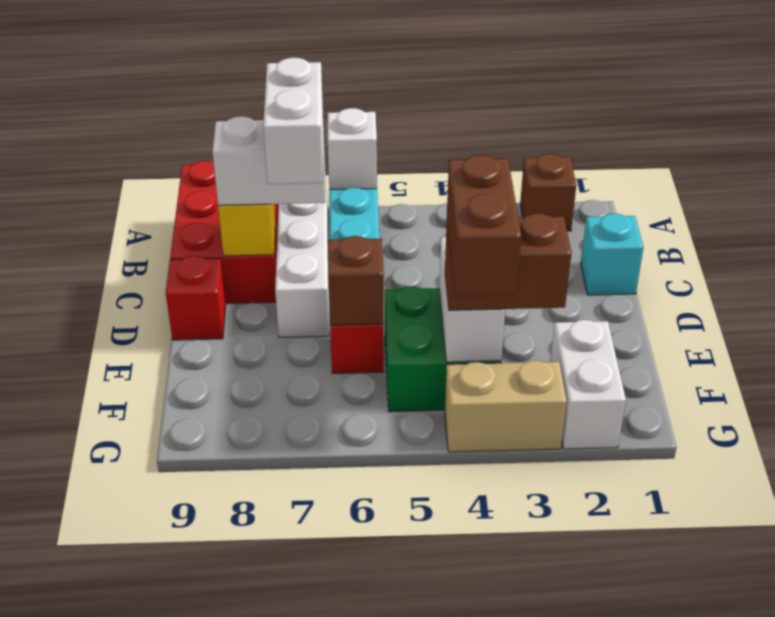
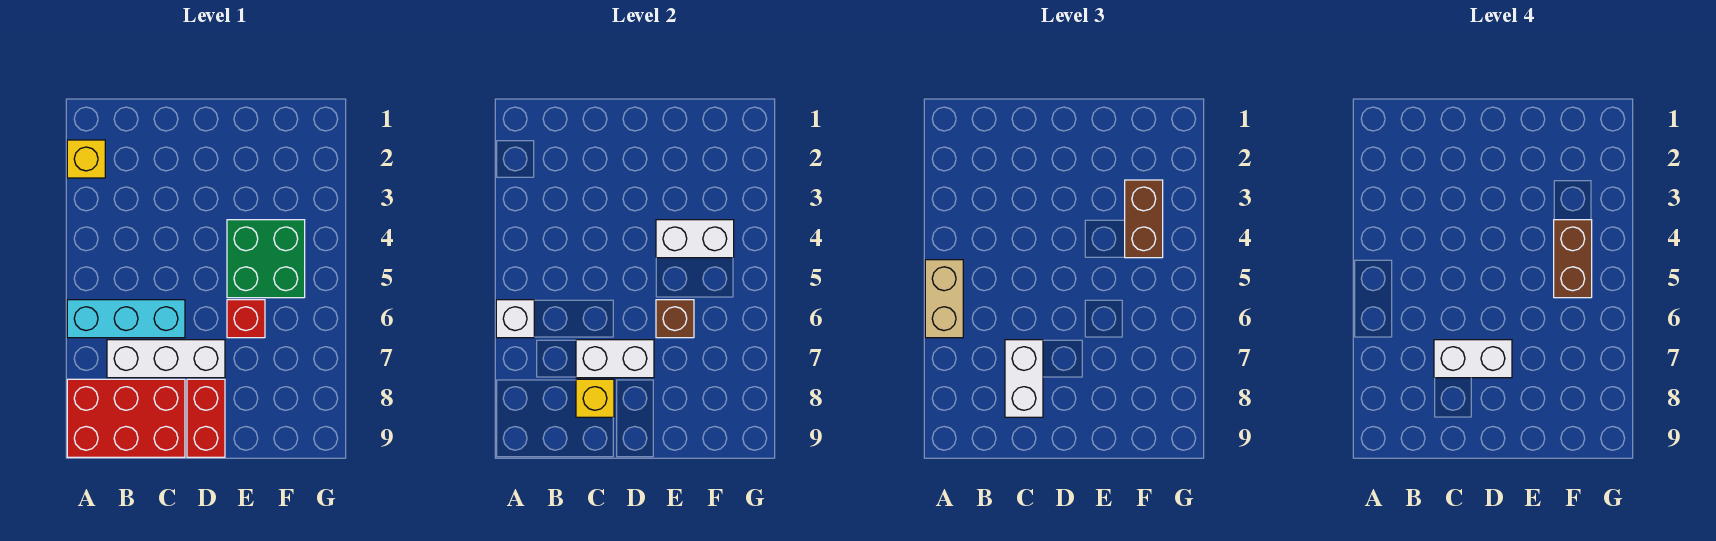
brown 1x1 brick [520,154,576,231] -> yellow 1x1 brick [67,140,105,178]
cyan 1x1 brick [581,214,643,295] -> none
red 1x1 brick [166,256,226,340] -> red 1x2 brick [187,379,225,457]
white 1x2 brick [550,320,626,449] -> white 1x2 brick moved to [576,340,654,378]
brown 1x2 brick [447,155,521,296] -> brown 1x2 brick turned to [1554,220,1592,298]
tan 1x2 brick [445,361,567,452] -> tan 1x2 brick moved to [925,260,963,338]

